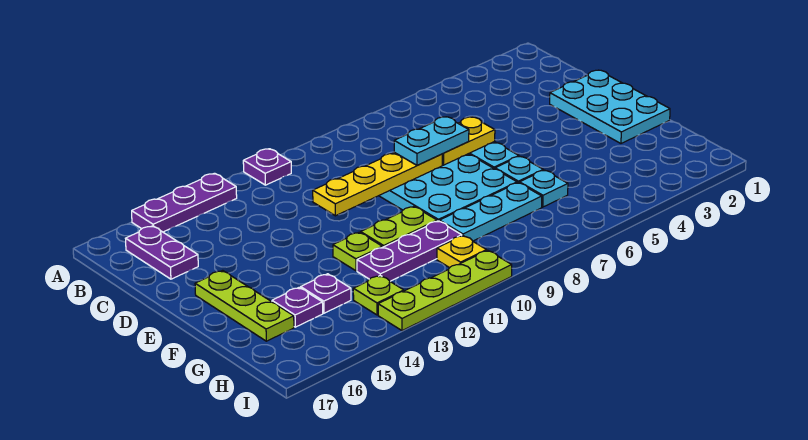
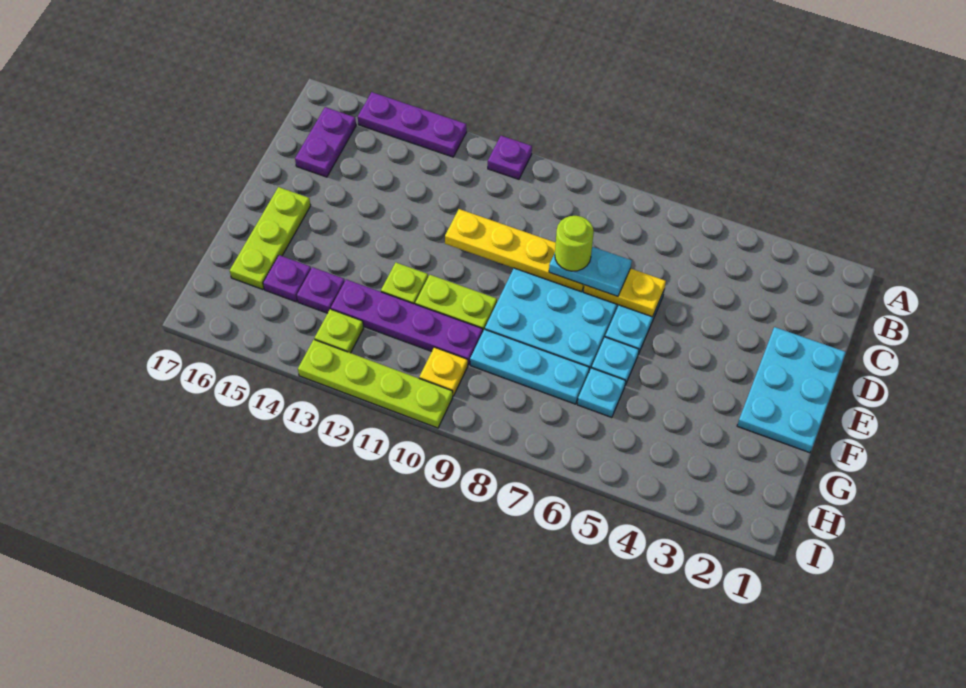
none -> lime 1x1 round brick [555,216,594,271]
purple 1x3 plate [357,221,462,281] -> purple 1x4 plate [331,279,483,365]

